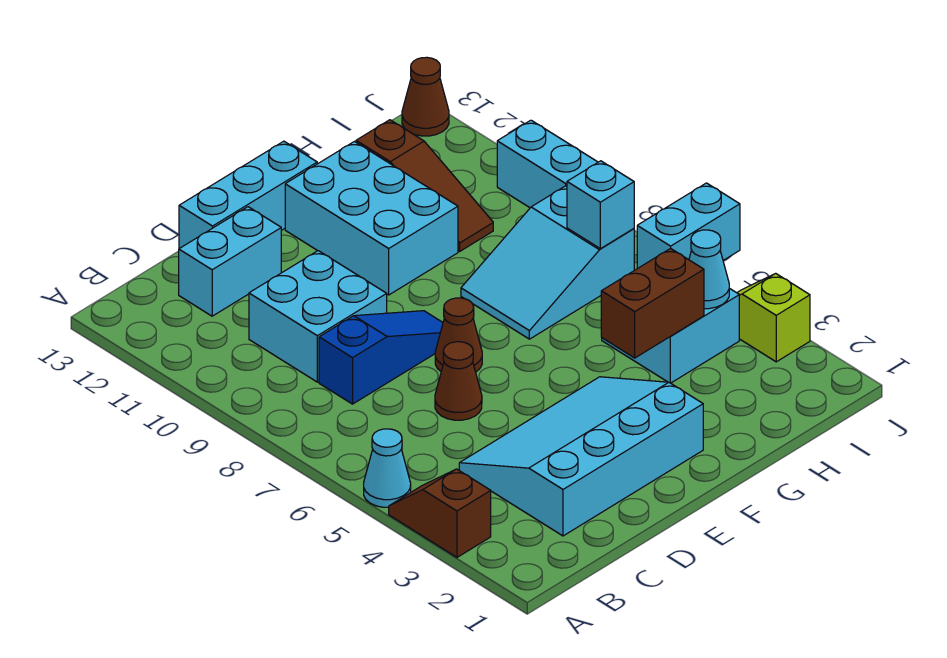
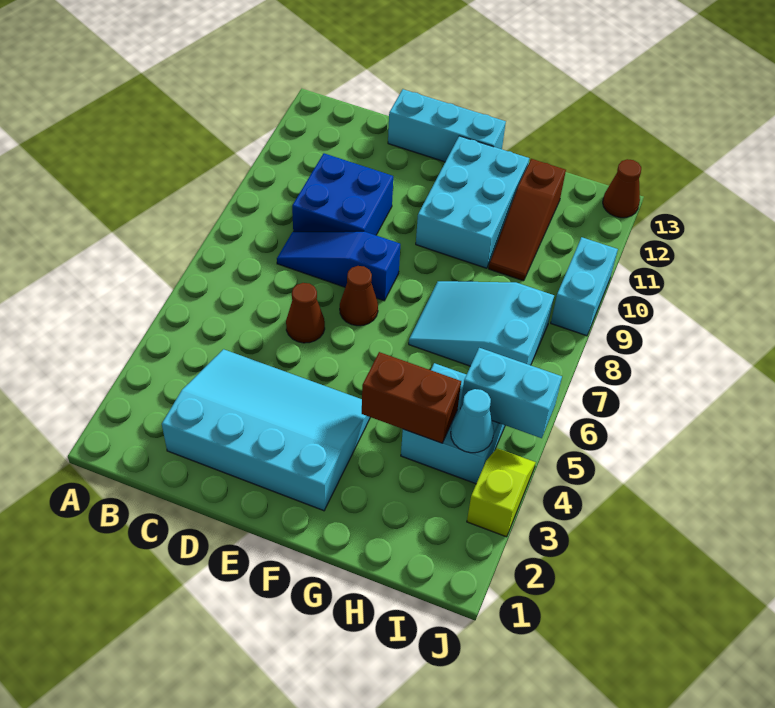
brown 1x2 slope [389,469,491,557] -> none
cyan 1x1 cone [364,429,411,507] -> none
blue 1x3 slope [319,311,443,404] -> blue 1x3 slope turned to [277,231,400,301]
cyan 2x2 brick [249,251,387,382] -> blue 2x2 brick [292,153,393,235]
cyan 1x2 brick [179,207,281,316] -> none
cyan 1x1 brick [567,161,634,249] -> none

